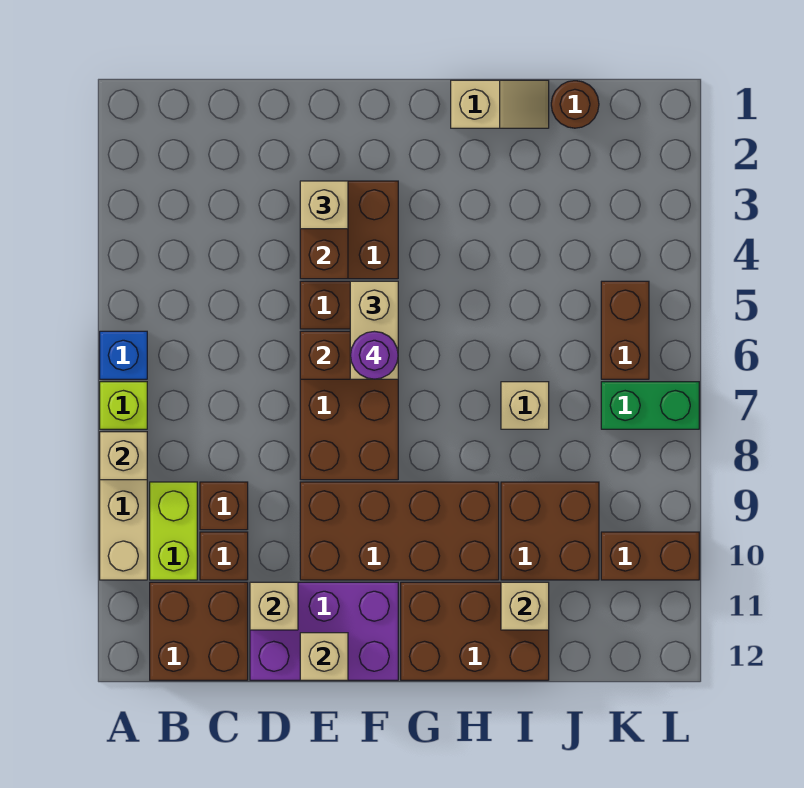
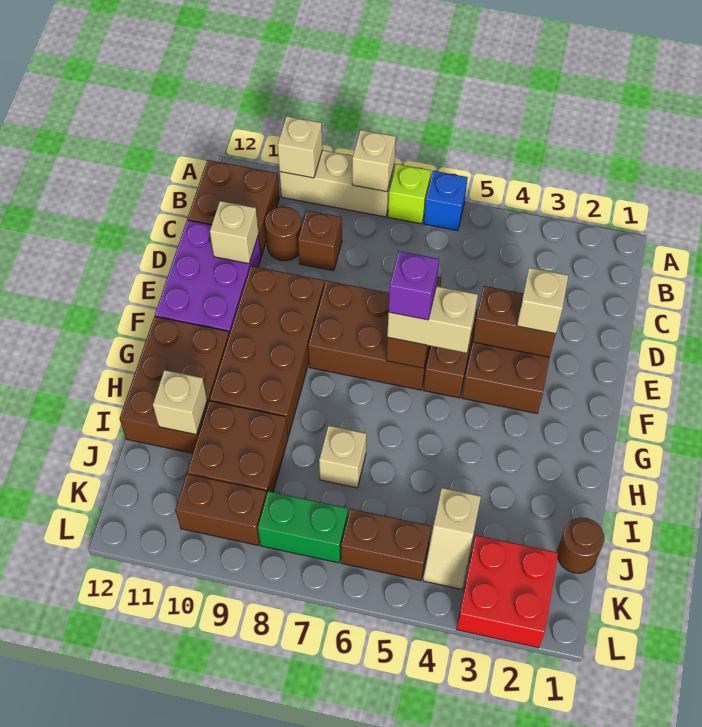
lime 1x2 brick [150,482,197,580] -> none
brown 1x1 brick [200,532,248,580] -> brown 1x1 round brick [265,206,301,261]
tan 1x1 brick [300,633,348,680] -> tan 1x1 brick moved to [278,116,322,178]
purple 1x1 round brick [350,331,398,379] -> purple 1x1 brick [389,251,439,320]
tan 1x2 slope [451,80,549,128] -> tan 1x2 slope moved to [423,488,481,589]
none -> red 2x2 brick [457,535,558,648]
green 1x2 brick [601,382,699,429] -> green 1x2 brick turned to [258,491,348,563]
brown 1x2 brick [601,532,699,580] -> brown 1x2 brick turned to [176,474,267,545]

